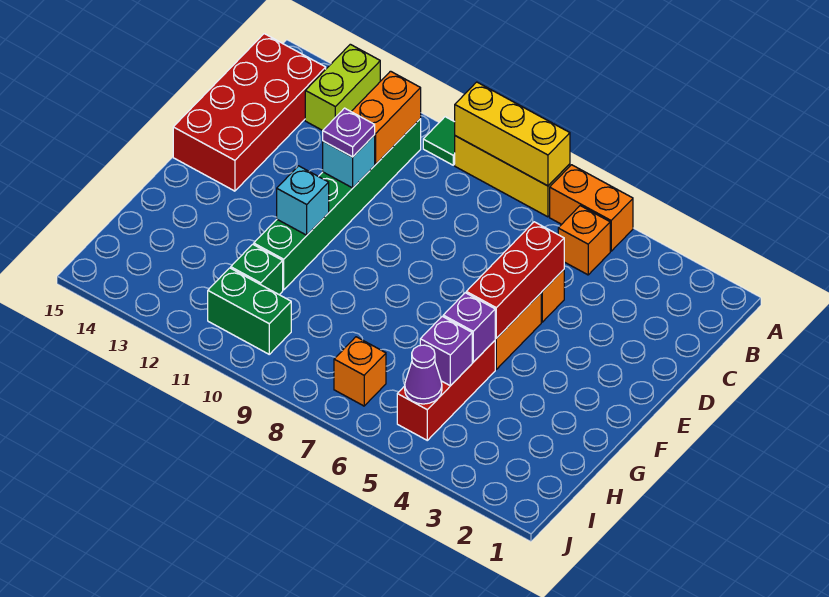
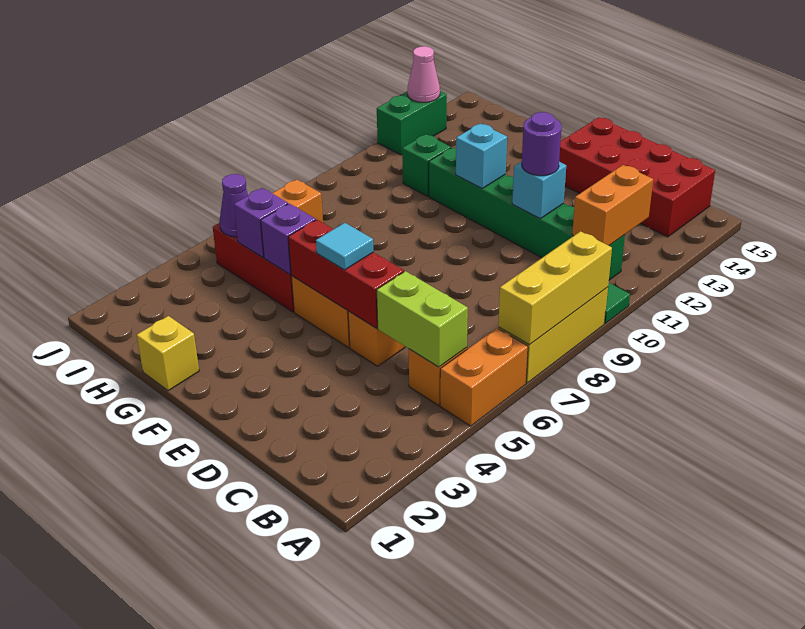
lime 1x2 brick [305,44,380,130] -> lime 1x2 brick moved to [377,271,468,367]
orange 1x2 brick [351,71,421,164] -> orange 1x2 brick turned to [572,165,653,246]
purple 1x1 plate [323,108,375,157] -> purple 1x1 round brick [522,112,562,176]
none -> cyan 1x1 tile [316,223,373,270]
none -> yellow 1x1 brick [137,316,199,391]
green 1x2 brick [208,268,291,354] -> green 1x2 brick moved to [377,91,447,155]
none -> pink 1x1 cone [408,46,440,102]

